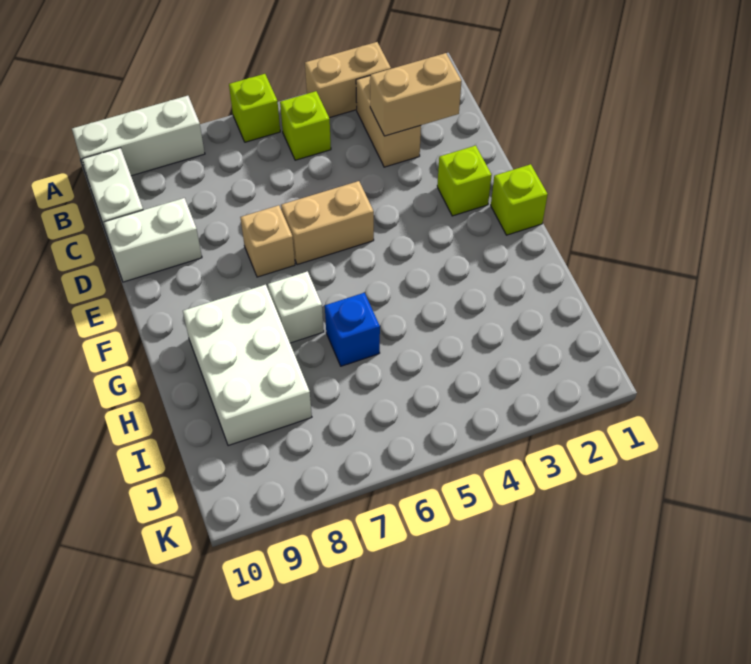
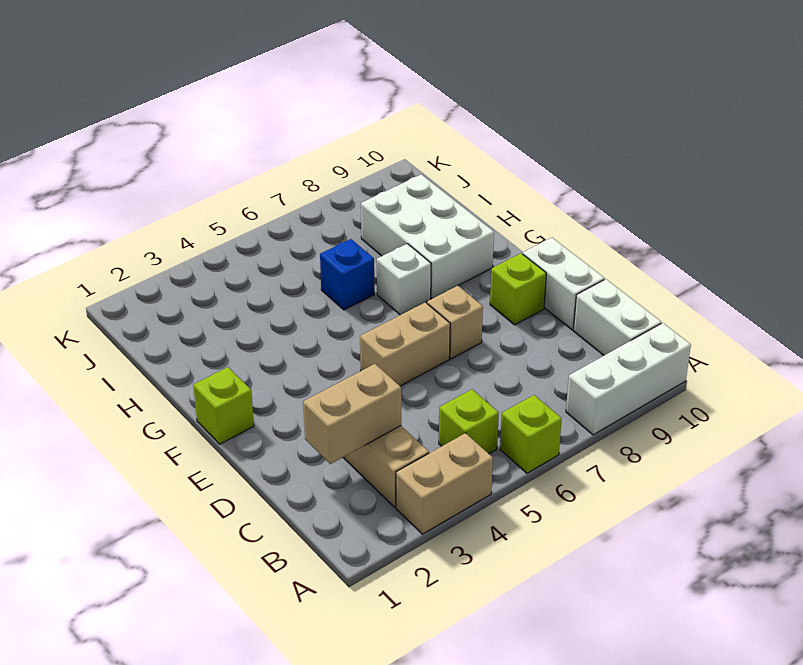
white 1x2 brick [104,198,202,282] -> white 1x2 brick turned to [523,238,605,330]
lime 1x1 brick [437,146,492,216] -> lime 1x1 brick moved to [490,253,546,325]

